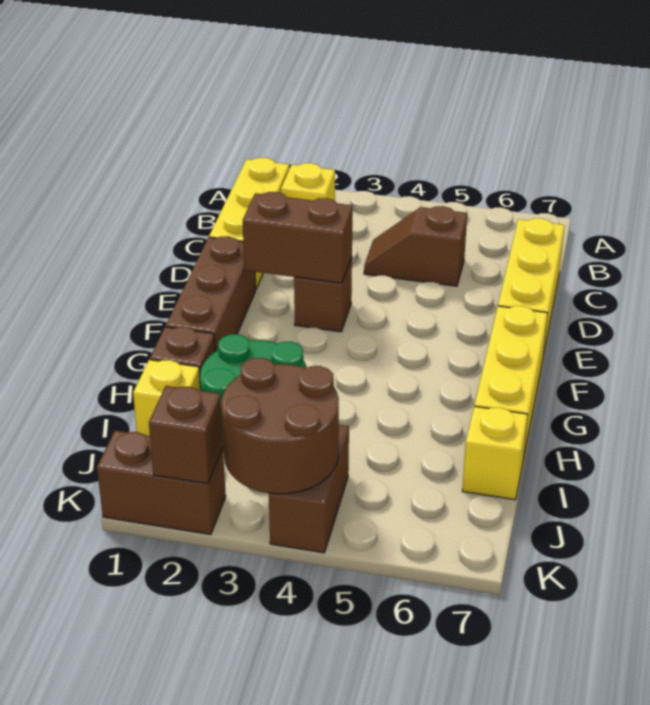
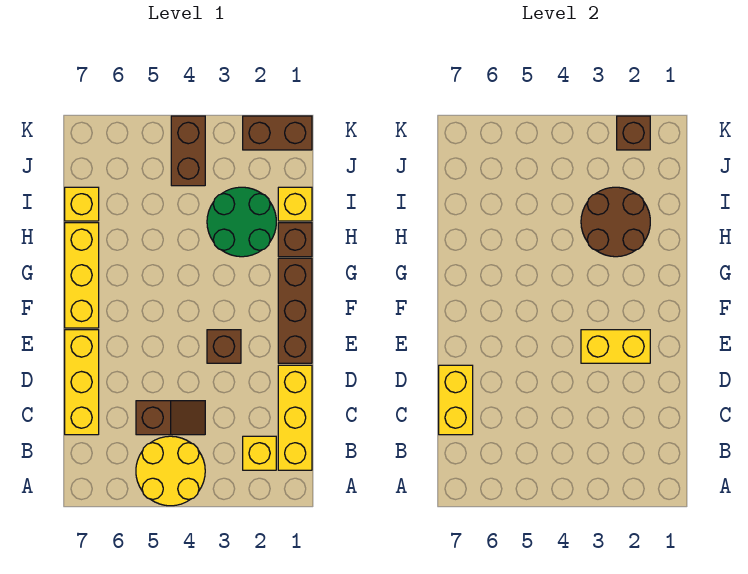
none -> yellow 2x2 round brick [136,436,205,506]
none -> yellow 1x2 brick [439,365,473,435]
brown 1x2 brick [243,192,353,283] -> yellow 1x2 brick [581,330,650,363]
brown 2x2 round brick [221,358,339,494] -> brown 2x2 round brick moved to [581,187,650,257]

